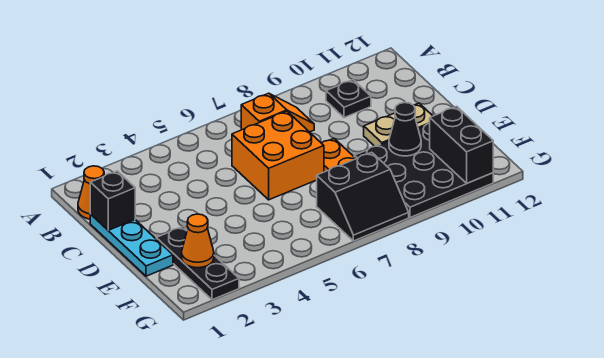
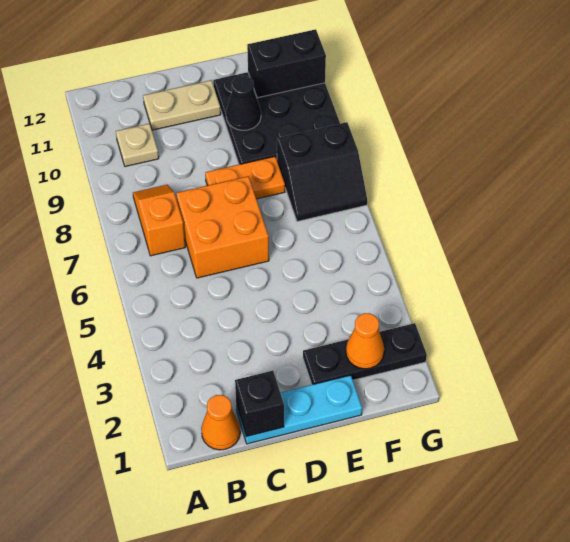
black 1x1 plate [326,80,371,118] -> tan 1x1 plate [116,124,159,166]
tan 1x2 plate [364,103,432,146] -> tan 1x2 plate turned to [143,80,221,130]
black 2x2 slope [317,152,409,241] -> black 2x2 slope turned to [277,122,367,222]

